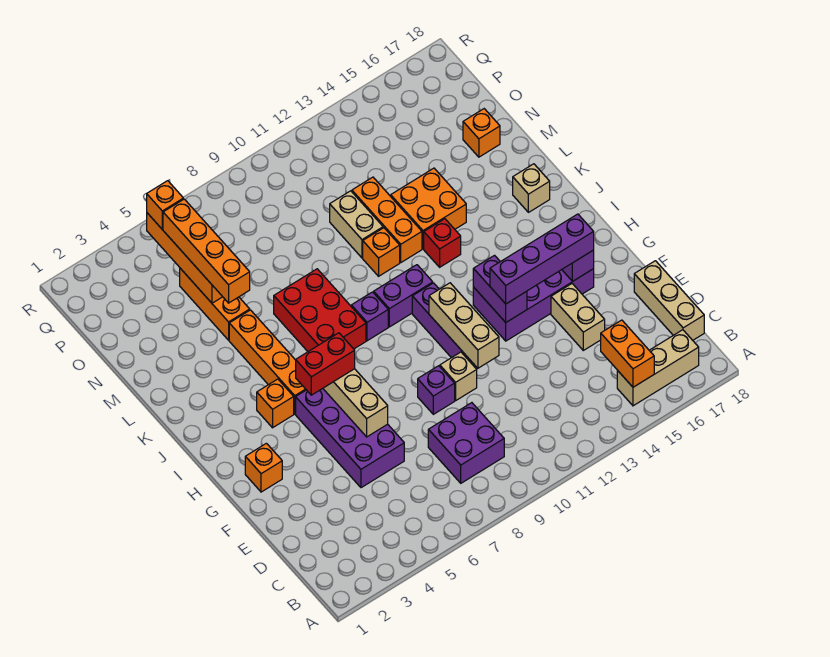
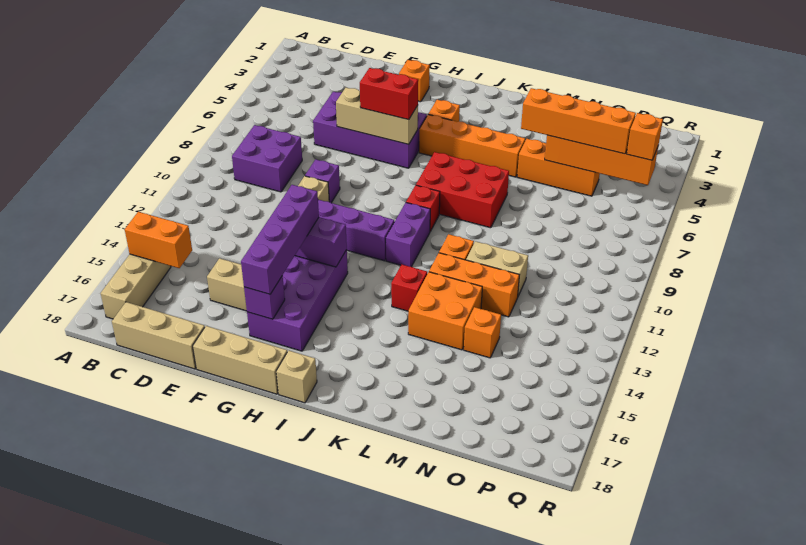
tan 1x3 brick [429,283,499,368] -> tan 1x3 brick moved to [193,326,287,394]
red 1x2 brick [296,333,355,395] -> red 1x2 brick turned to [360,68,418,120]
purple 1x1 brick [351,292,388,341] -> red 1x1 brick [406,185,440,231]
tan 1x1 brick [513,164,550,212] -> tan 1x1 brick moved to [276,351,317,403]
orange 1x1 brick [463,109,500,157] -> orange 1x1 brick moved to [464,307,501,358]

